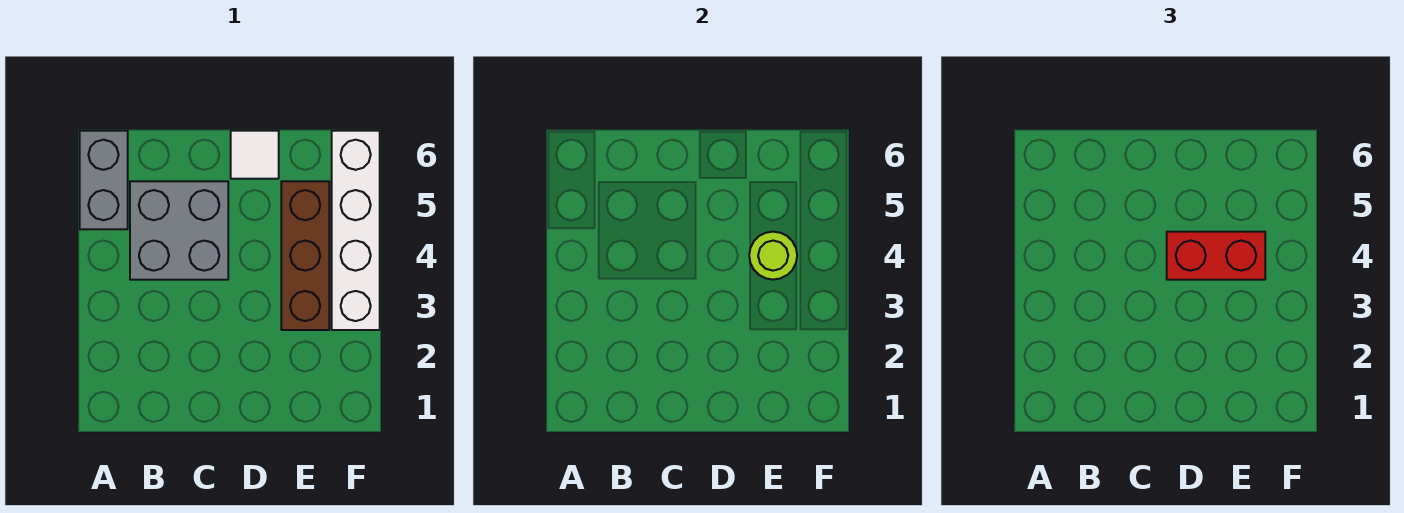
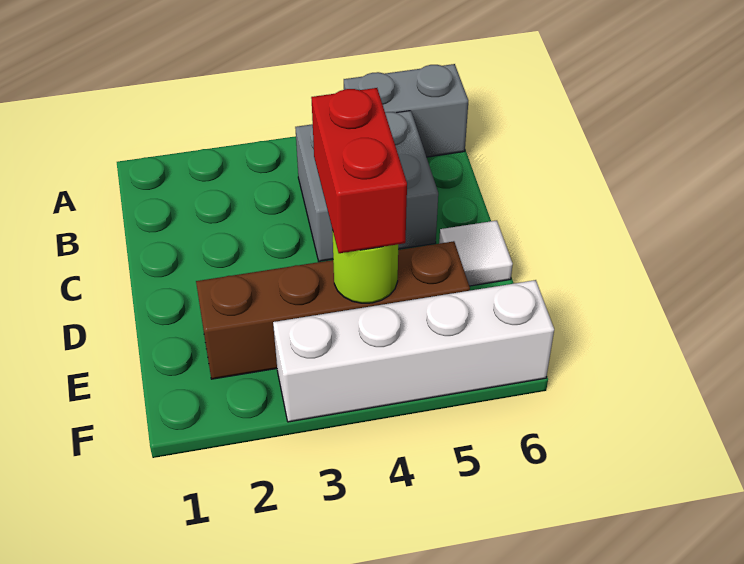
brown 1x3 brick [281,181,329,330] -> brown 1x4 brick [196,241,470,379]

